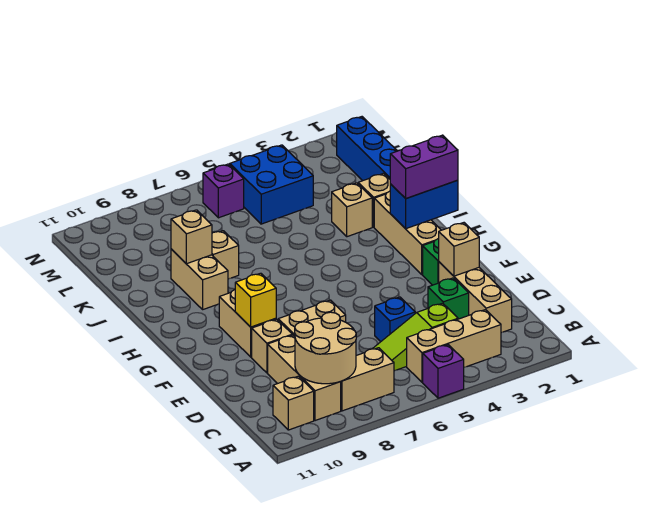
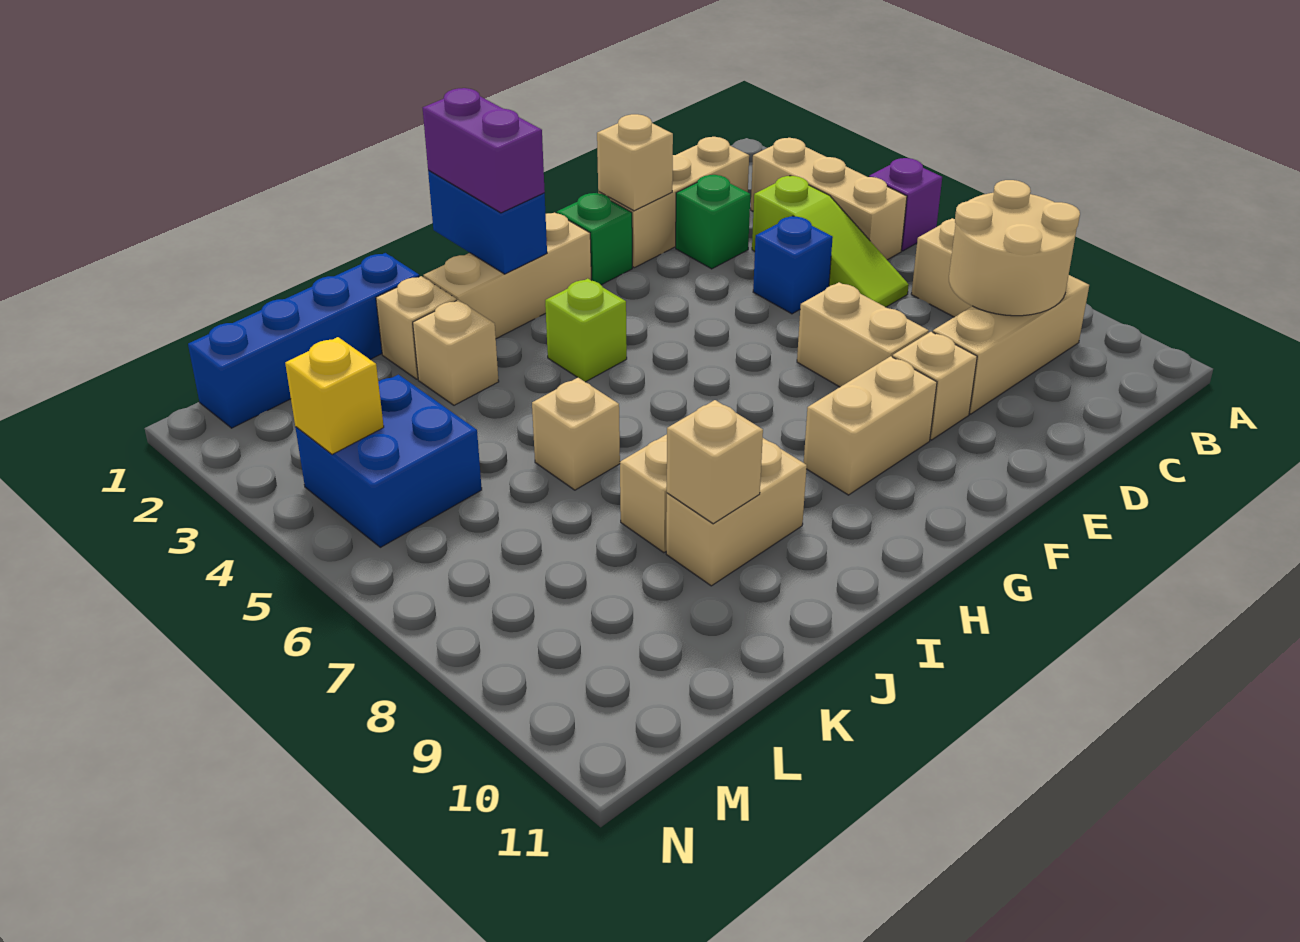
tan 1x1 brick [273,376,314,430] -> tan 1x1 brick moved to [532,377,620,490]
yellow 1x1 brick [235,273,276,327] -> yellow 1x1 brick moved to [285,337,384,455]
none -> lime 1x1 brick [545,278,627,382]
purple 1x1 brick [203,164,244,218] -> none

